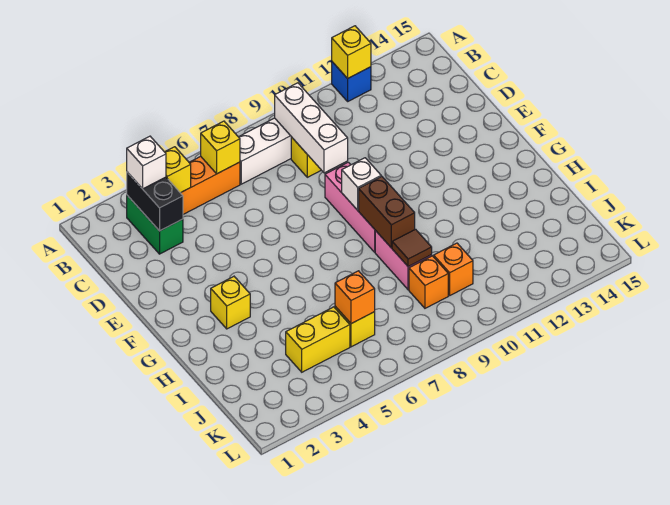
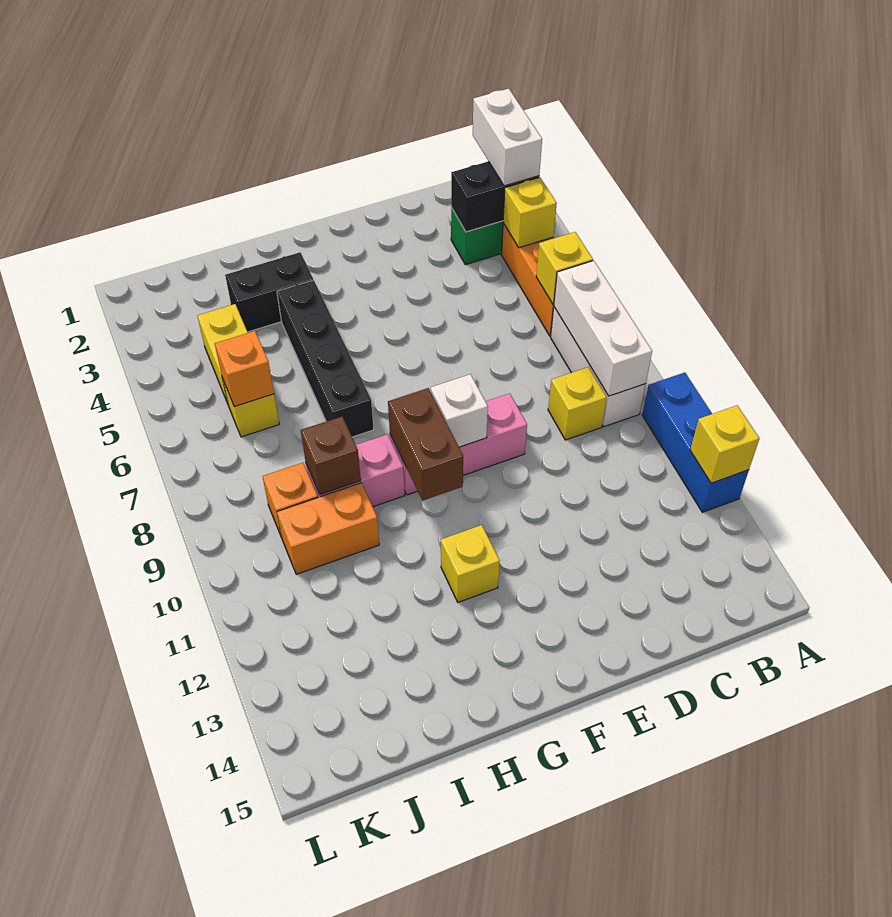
blue 1x1 brick [332,62,371,101] -> blue 1x3 brick [642,373,749,512]
white 1x1 brick [127,136,166,189] -> white 1x2 brick [473,89,542,186]
white 1x3 brick [275,83,348,173] -> white 1x3 brick turned to [554,261,652,396]
yellow 1x1 brick [211,277,250,329] -> yellow 1x1 brick moved to [441,525,500,602]
brown 1x2 brick [359,176,415,248] -> brown 1x2 brick turned to [388,388,463,501]
none -> black 1x2 brick [225,252,313,332]
none -> black 1x4 brick [277,280,374,437]
brown 1x1 tile [392,229,432,267] -> brown 1x1 brick [301,417,361,495]
orange 1x1 brick [434,243,473,295] -> orange 1x2 brick [277,483,379,574]

